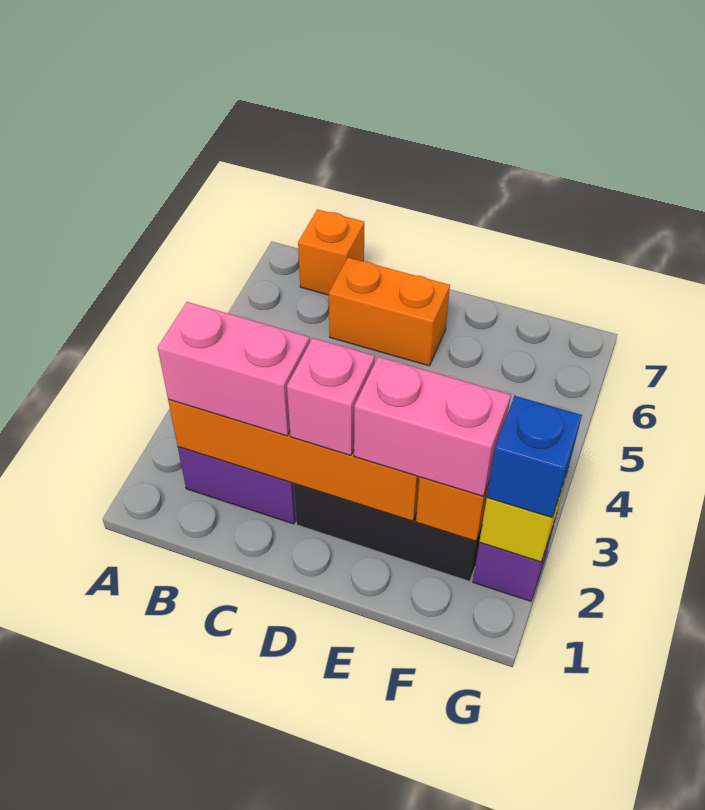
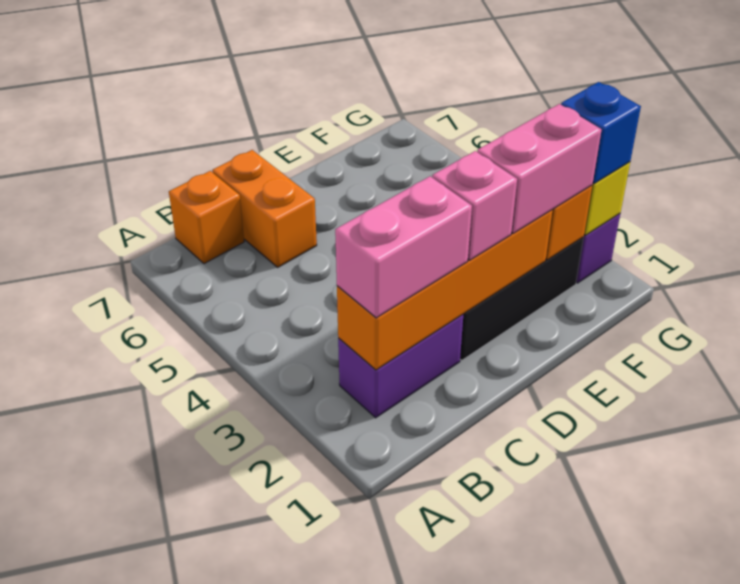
orange 1x2 brick [329,258,450,366] -> orange 1x2 brick turned to [212,150,317,267]

